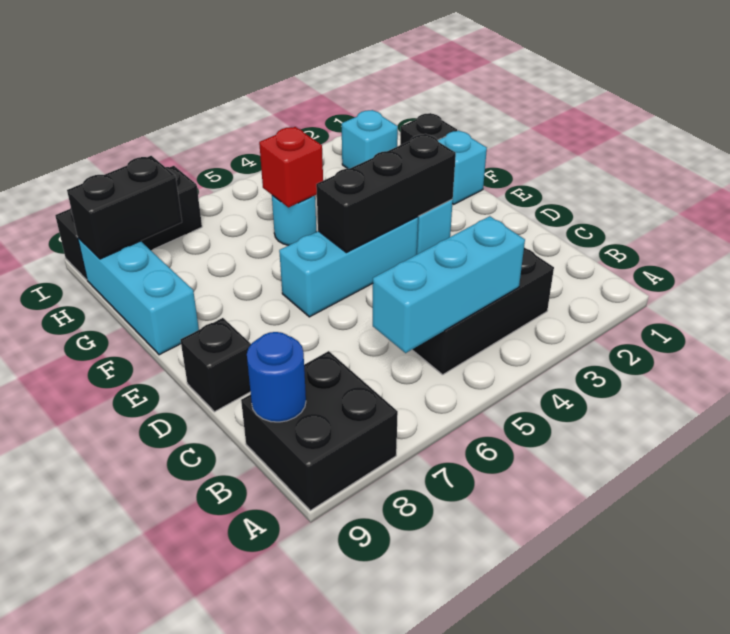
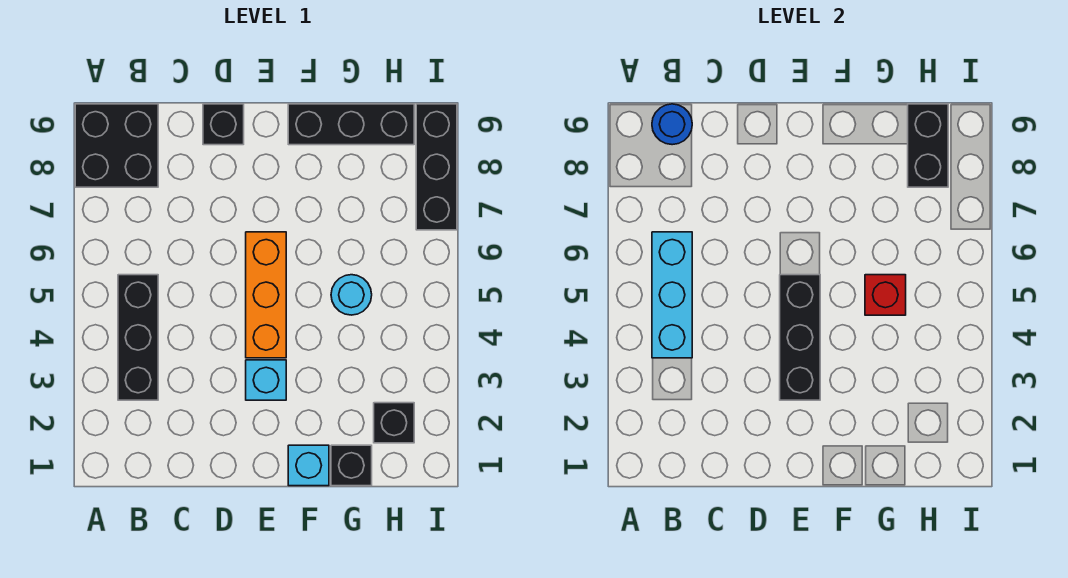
cyan 1x3 brick [279,217,418,317] -> orange 1x3 brick [246,232,286,358]
cyan 1x3 brick [78,238,199,355] -> black 1x3 brick [288,104,414,145]
cyan 1x1 brick [342,110,398,169] -> black 1x1 brick [374,403,414,443]

